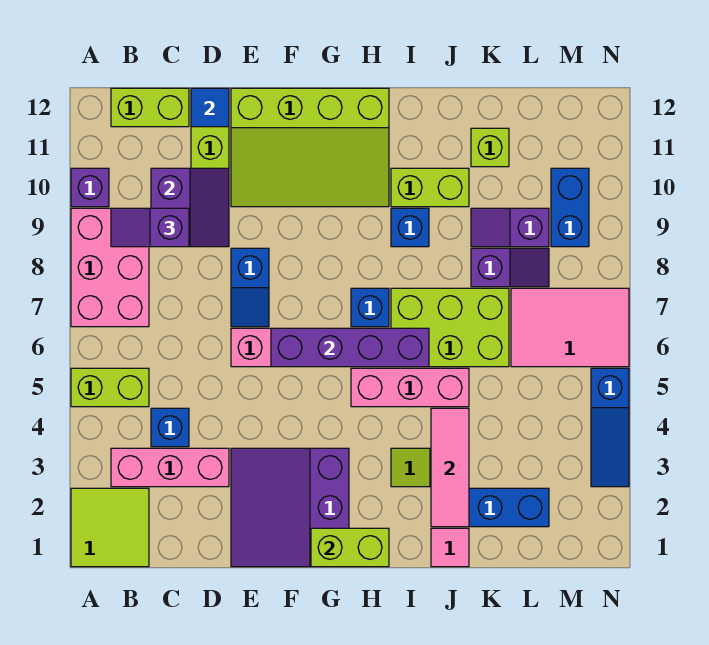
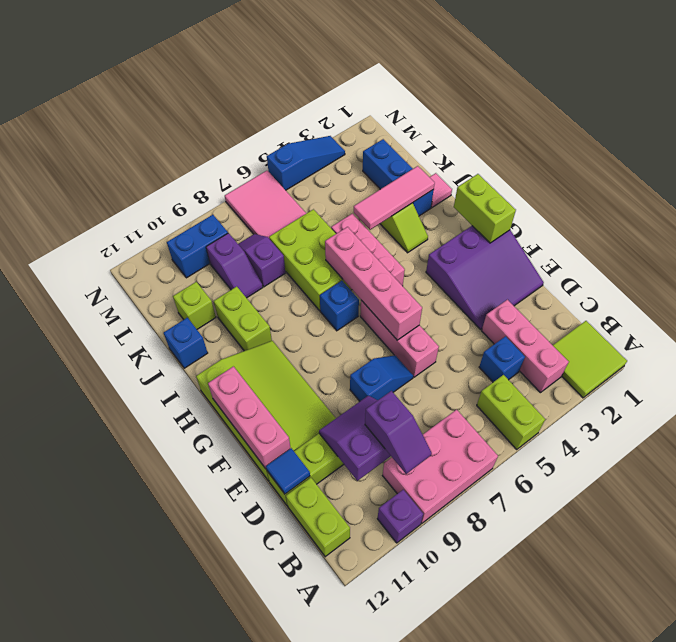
none -> pink 1x3 brick [208,366,291,469]
purple 1x4 brick [271,328,429,367] -> pink 1x4 brick [325,227,422,340]
blue 1x1 brick [391,208,429,247] -> blue 1x1 brick moved to [164,318,208,368]

